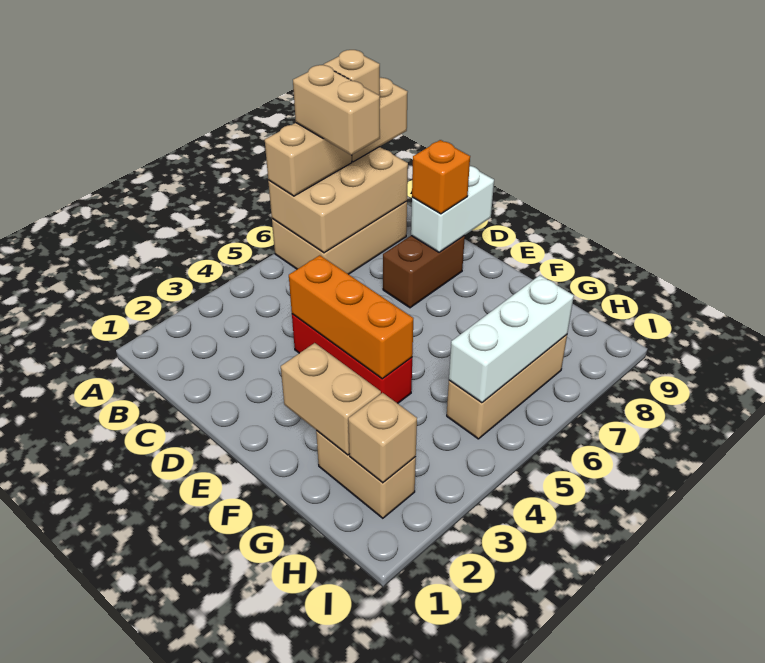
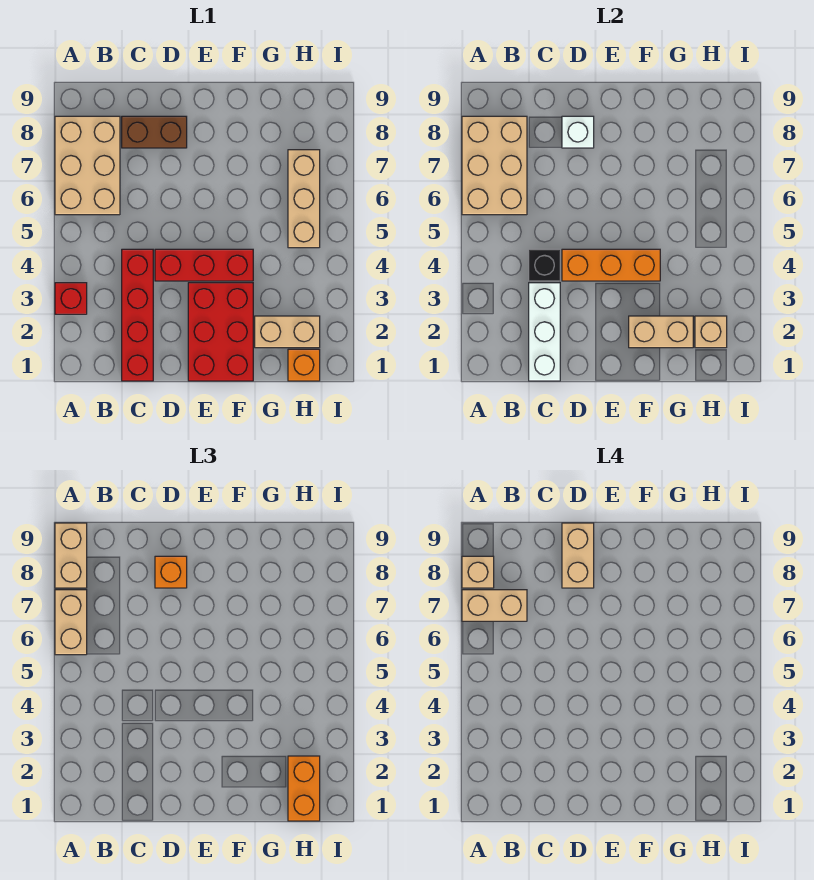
none -> red 1x1 brick [55,283,87,314]
none -> red 1x4 brick [122,249,153,381]
none -> black 1x1 brick [529,249,560,281]
brown 1x2 brick [383,236,465,308] -> brown 1x2 brick turned to [122,116,187,148]
white 1x2 brick [411,166,494,252] -> white 1x1 brick [562,116,594,148]
none -> tan 1x2 brick [562,523,594,588]
none -> red 2x3 brick [188,283,253,381]
none -> orange 1x1 brick [288,349,320,381]
none -> orange 1x2 brick [288,756,320,821]
white 1x3 brick [449,275,574,403] -> white 1x3 brick moved to [529,283,560,381]

